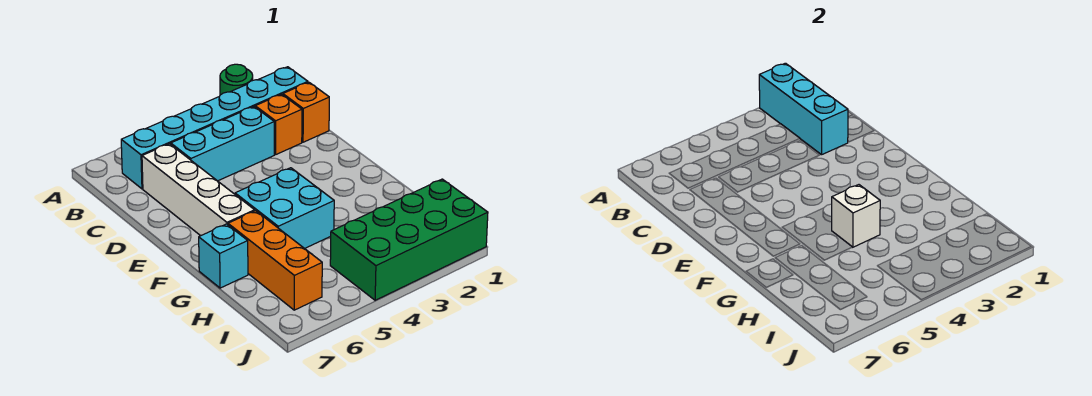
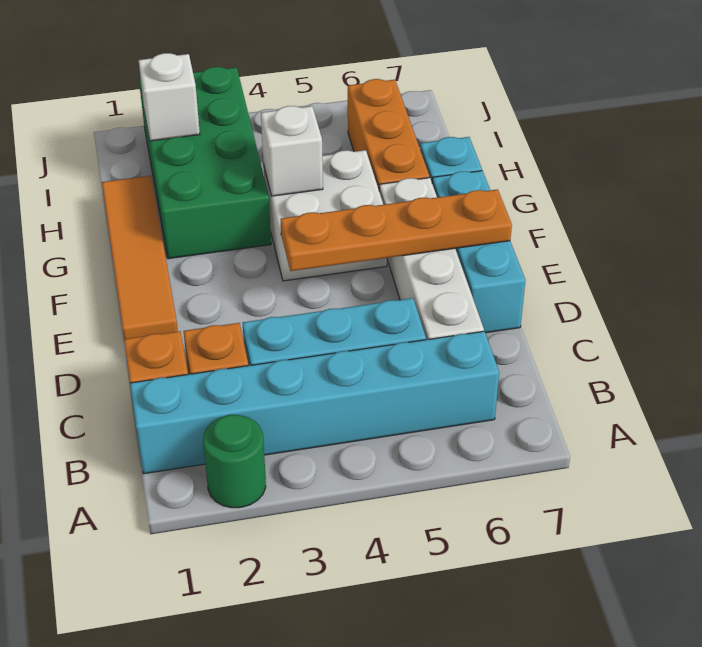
cyan 1x3 brick [759,63,848,155] -> cyan 1x3 brick moved to [432,171,525,333]
none -> orange 1x4 tile [102,176,178,339]
none -> orange 1x4 plate [281,189,512,271]
cyan 2x2 brick [235,168,334,249] -> white 2x2 brick [263,150,387,281]
green 2x4 brick [330,179,488,300] -> green 2x4 brick turned to [139,67,271,259]
none -> white 1x1 brick [139,53,200,141]

